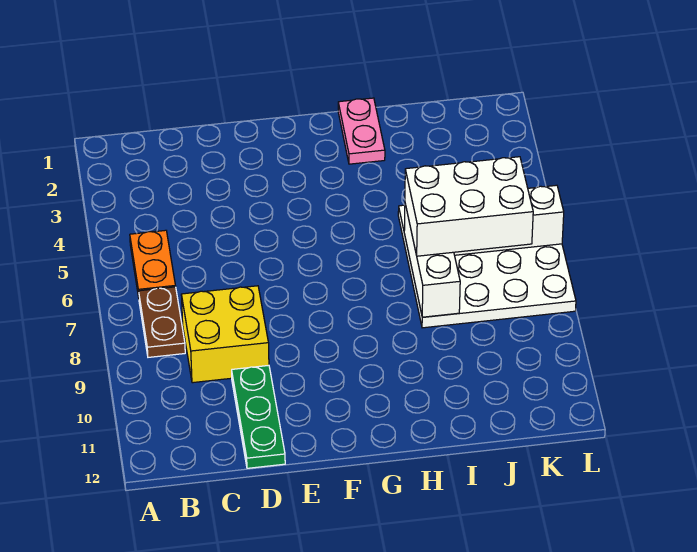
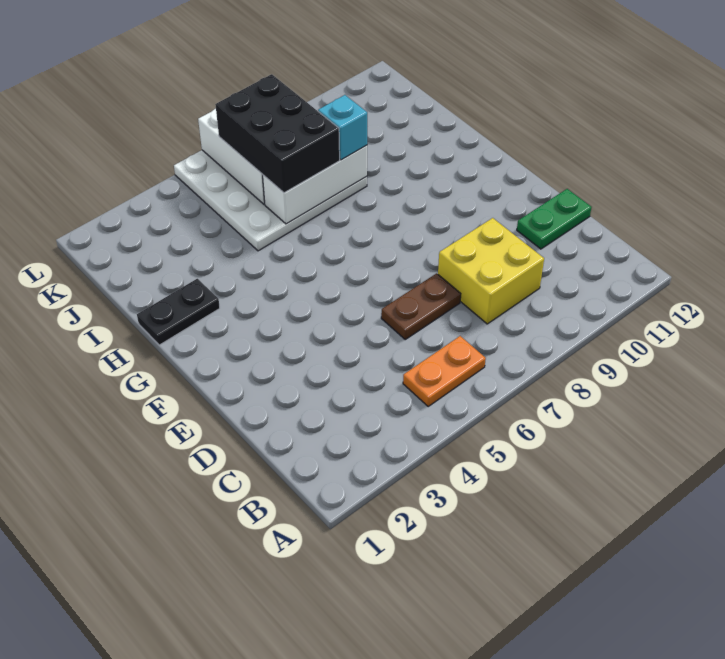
brown 1x2 plate [139,287,185,357] -> brown 1x2 plate moved to [381,273,461,339]
green 1x3 plate [232,365,285,468] -> green 1x2 plate [517,189,592,249]
pink 1x2 plate [338,98,385,164] -> black 1x2 plate [137,279,220,345]
white 2x3 brick [405,157,533,256] -> black 2x3 brick [215,74,340,193]
none -> cyan 1x1 brick [318,95,367,160]

